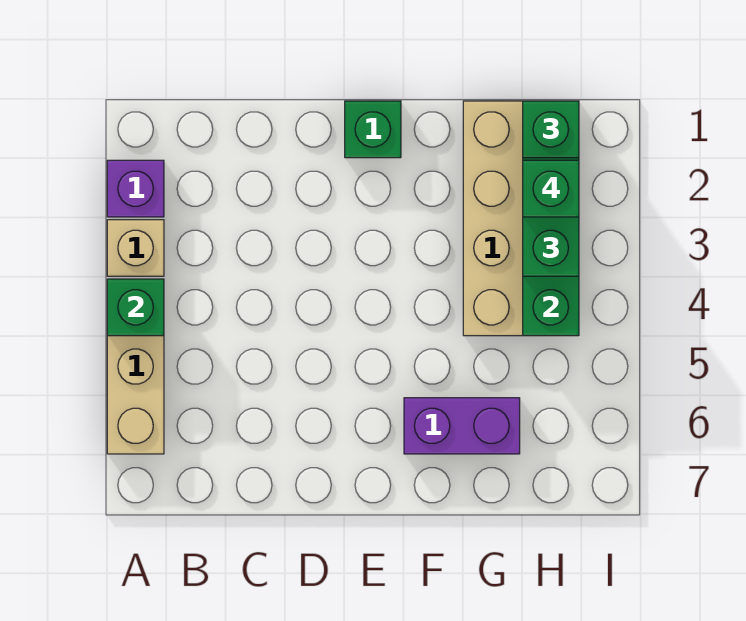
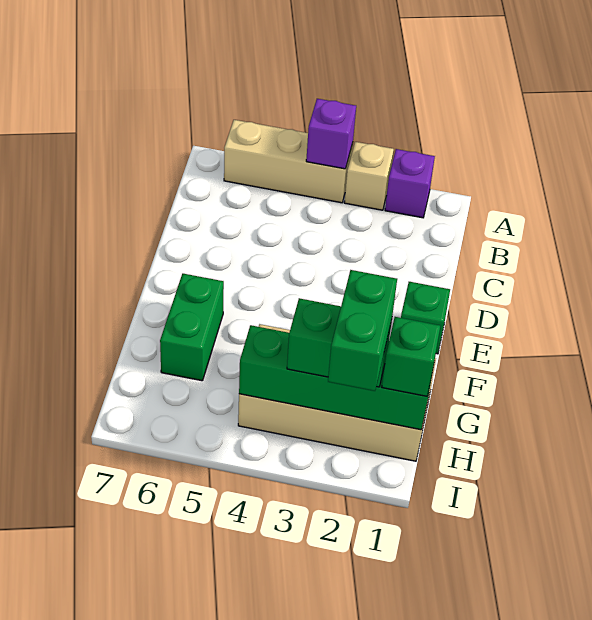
green 1x1 brick [107,279,164,336] -> purple 1x1 brick [306,99,356,169]
purple 1x2 brick [404,398,520,454] -> green 1x2 brick [160,274,224,381]
green 1x1 brick [523,160,579,217] -> green 1x2 brick [328,270,397,391]

